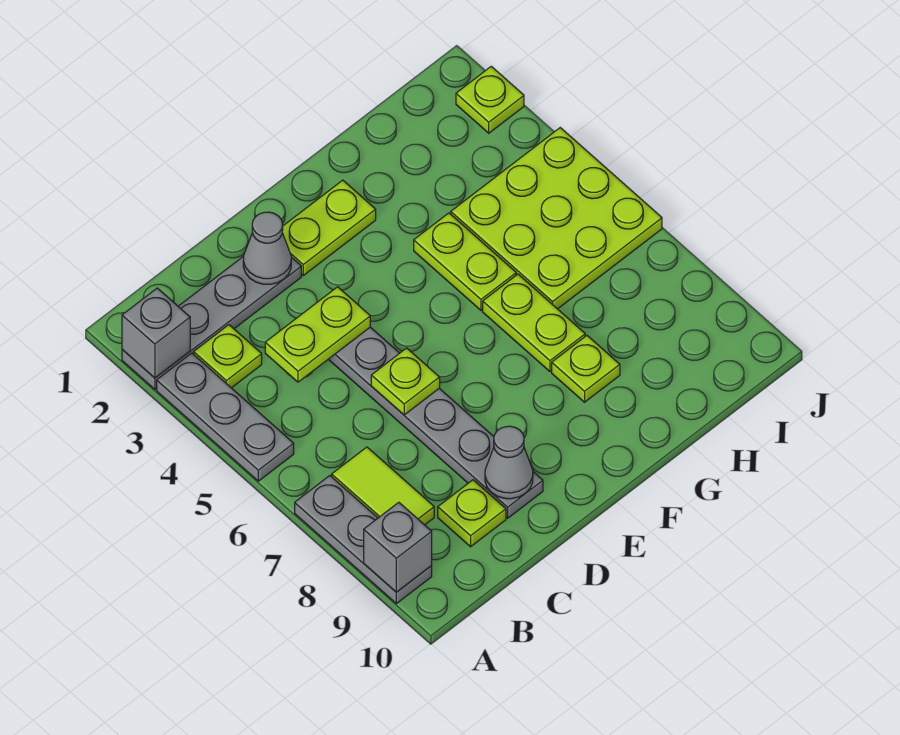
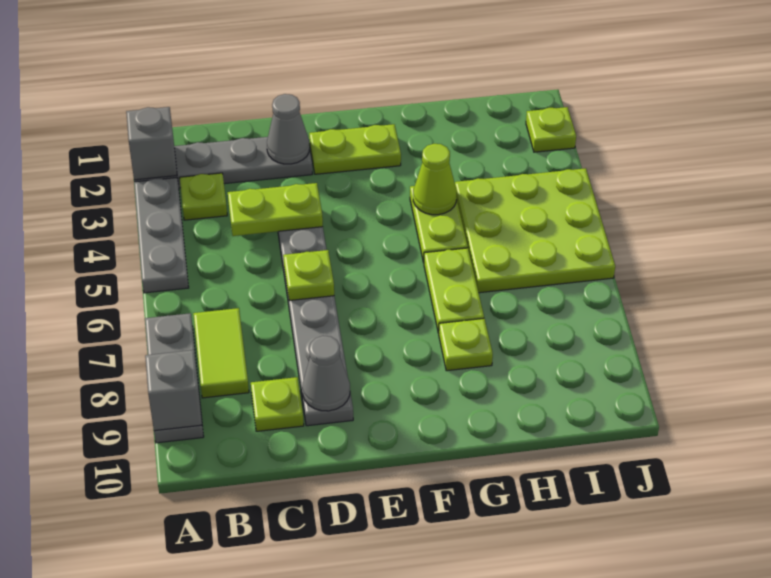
none -> lime 1x1 cone [413,143,457,215]

